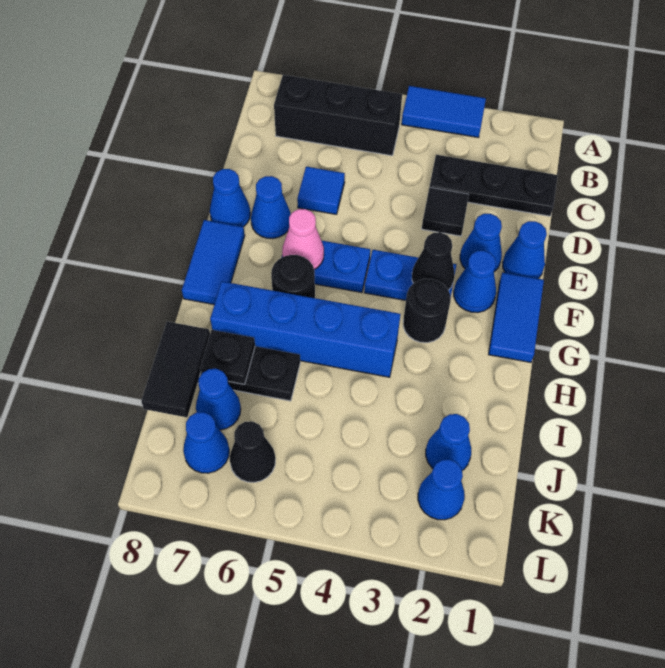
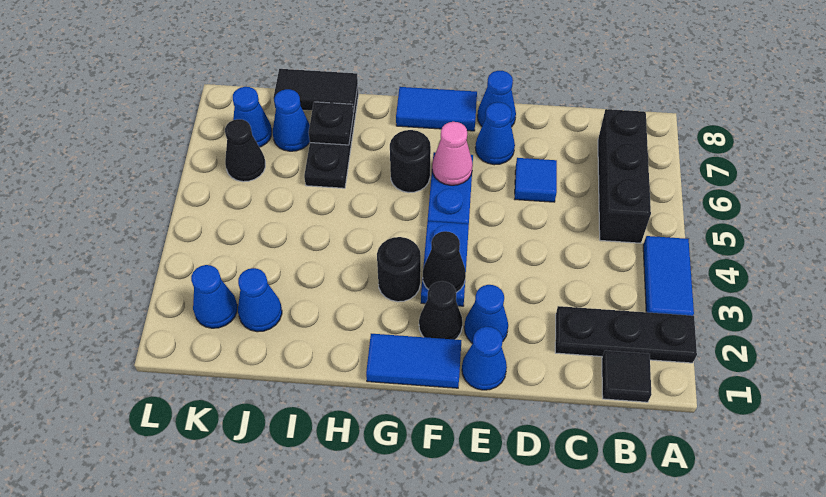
black 1x3 plate [429,155,558,216] -> black 1x3 plate turned to [555,306,697,363]
black 1x1 tile [422,188,469,236] -> black 1x1 tile moved to [602,350,652,402]
blue 1x1 cone [454,250,496,313] -> black 1x1 cone [419,281,463,340]
blue 1x4 brick [210,282,400,377] -> none

